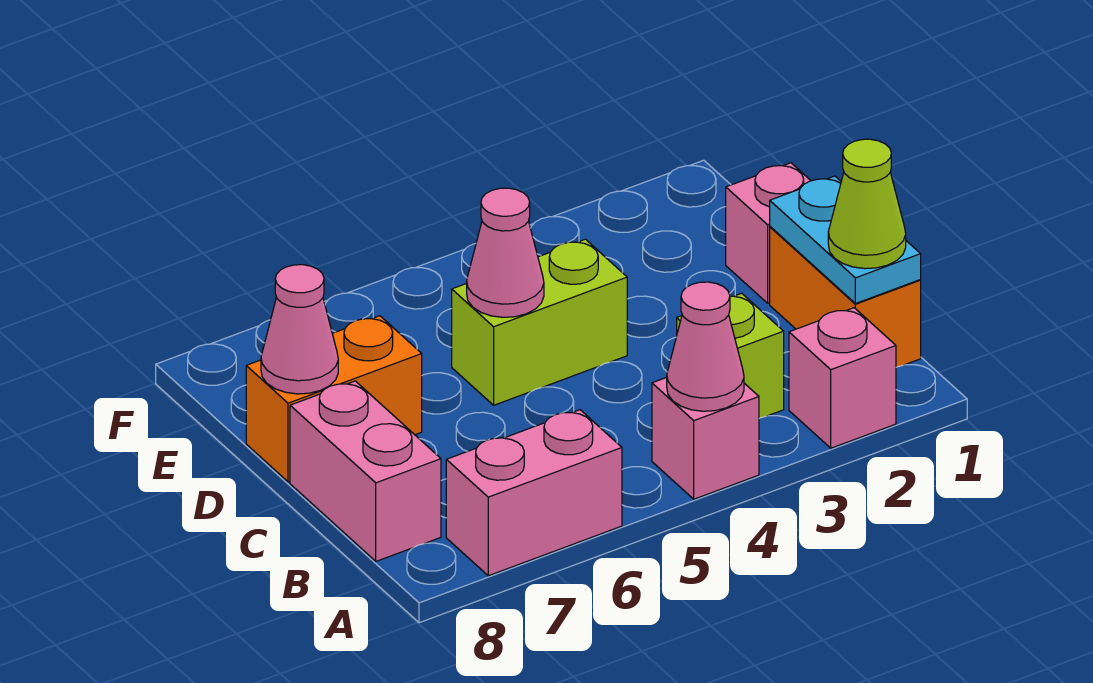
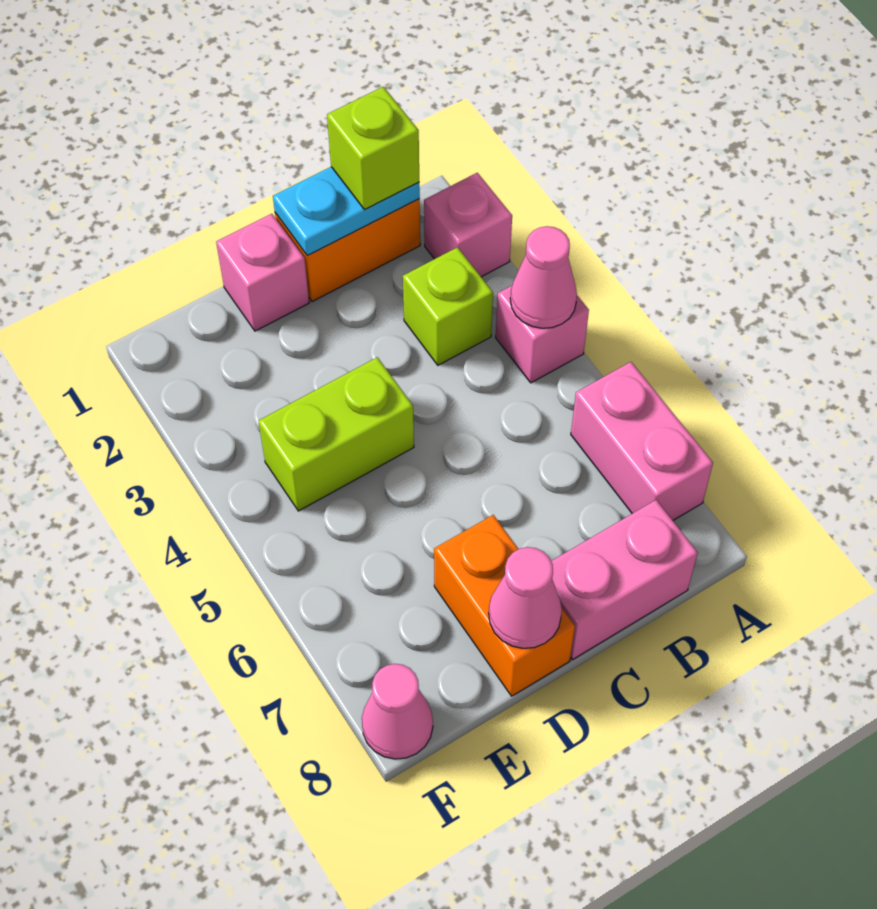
lime 1x1 cone [828,139,906,269] -> lime 1x1 brick [327,87,419,210]
lime 1x2 brick [452,239,627,405] -> lime 1x2 brick turned to [258,357,414,511]
pink 1x1 cone [467,188,544,317] -> pink 1x1 cone moved to [362,664,433,759]

